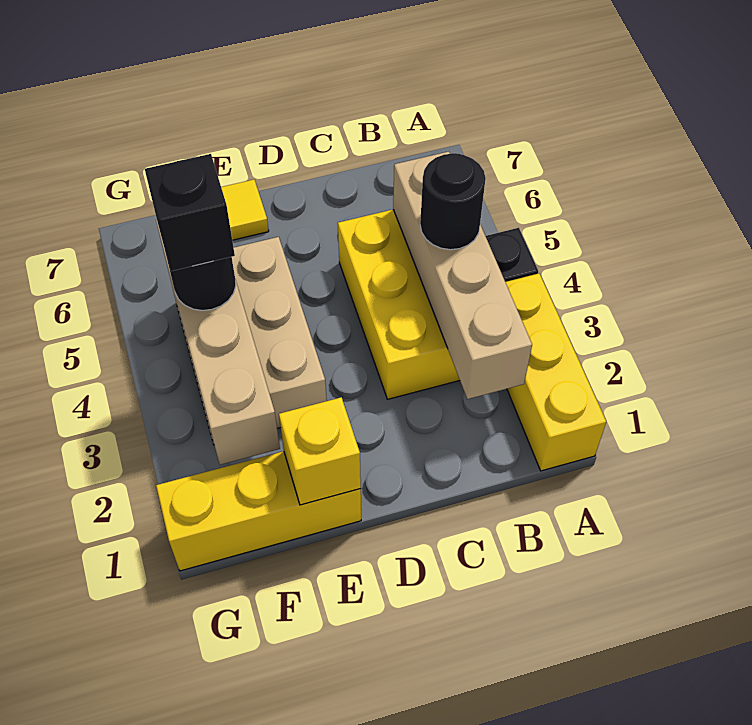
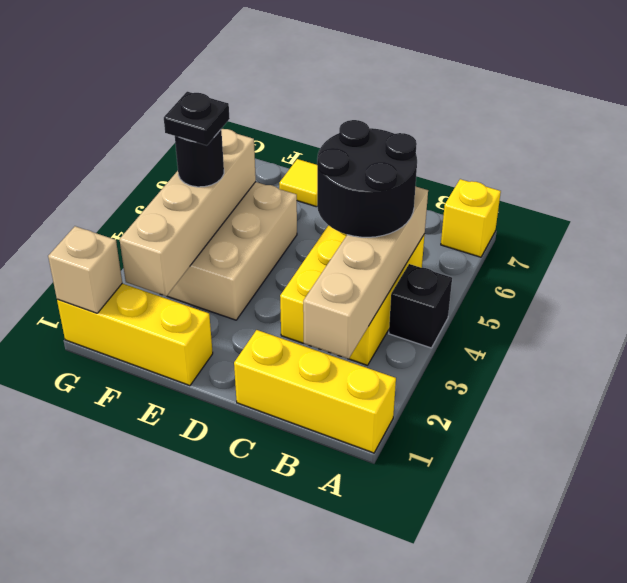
yellow 1x3 brick [505,274,606,471] -> yellow 1x3 brick turned to [234,330,396,453]
black 1x1 round brick [420,153,486,250] -> black 2x2 round brick [317,120,417,237]
yellow 1x1 brick [279,397,361,505] -> yellow 1x1 brick moved to [441,179,501,257]
black 1x1 brick [145,154,235,271] -> black 1x1 plate [164,92,230,145]
none -> tan 1x1 brick [48,226,122,313]

